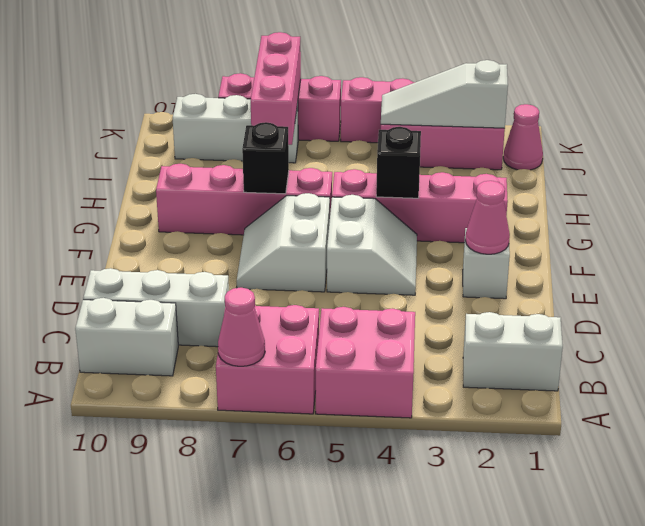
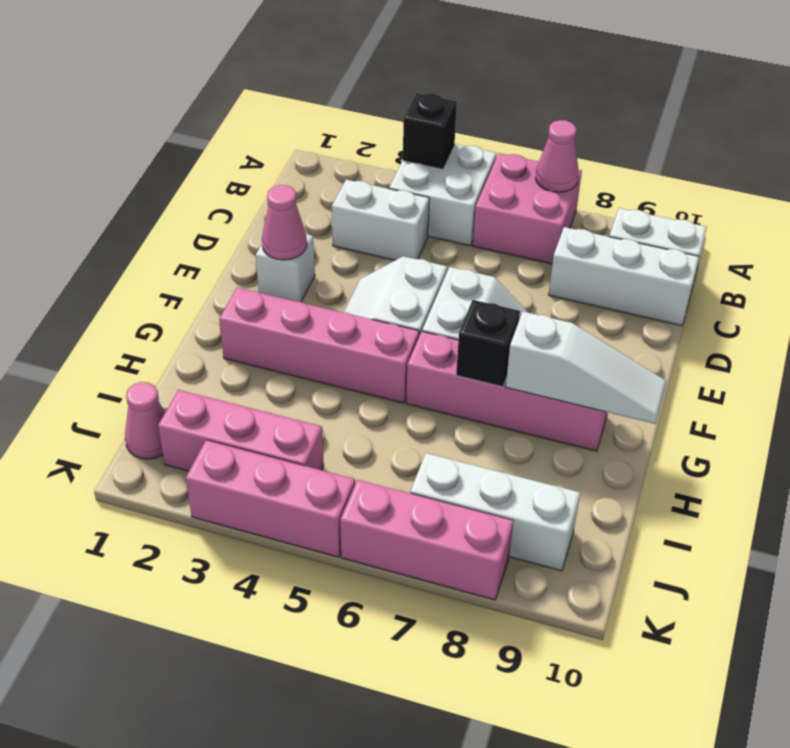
pink 2x2 brick [316,307,415,418] -> white 2x2 brick [389,144,496,246]
white 1x2 brick [463,312,563,391] -> white 1x2 brick moved to [332,180,429,260]
black 1x1 brick [376,127,421,198] -> black 1x1 brick moved to [403,93,457,168]
pink 1x3 brick [251,32,301,145] -> none
white 1x3 slope [381,60,508,128] -> white 1x3 slope moved to [506,312,667,424]

